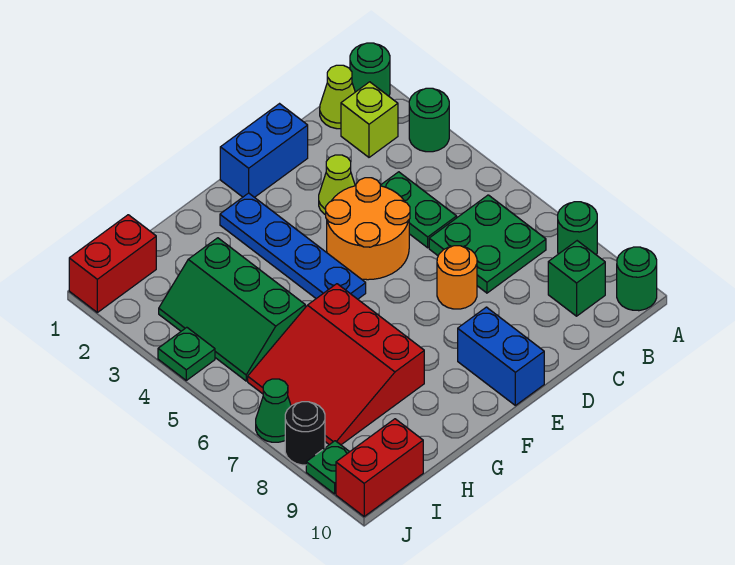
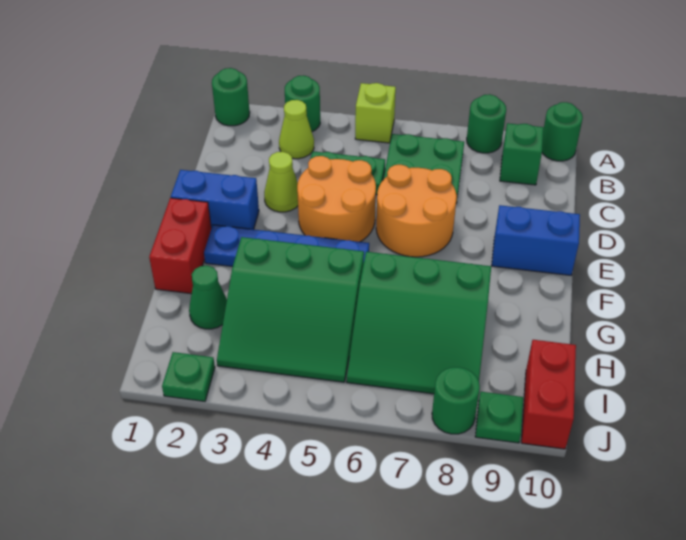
lime 1x1 cone [320,65,355,129] -> lime 1x1 cone moved to [279,100,314,159]
lime 1x1 brick [341,82,398,157] -> lime 1x1 brick moved to [355,83,396,143]
blue 1x2 brick [220,104,308,197] -> blue 1x2 brick turned to [171,170,259,229]
orange 1x1 round brick [437,246,477,309] -> orange 2x2 round brick [376,165,457,257]
red 3x3 slope [248,284,424,445] -> green 3x3 slope [347,252,491,394]
green 2x3 slope [159,238,305,381] -> green 3x3 slope [217,237,364,382]
red 1x2 brick [69,215,156,312] -> red 1x2 brick moved to [149,198,211,294]
green 1x1 plate [158,327,215,380] -> green 1x1 plate moved to [162,352,215,401]
green 1x1 cone [256,379,291,442] -> green 1x1 cone moved to [189,266,227,329]
black 1x1 round brick [285,402,325,465] -> green 1x1 round brick [432,367,480,434]

